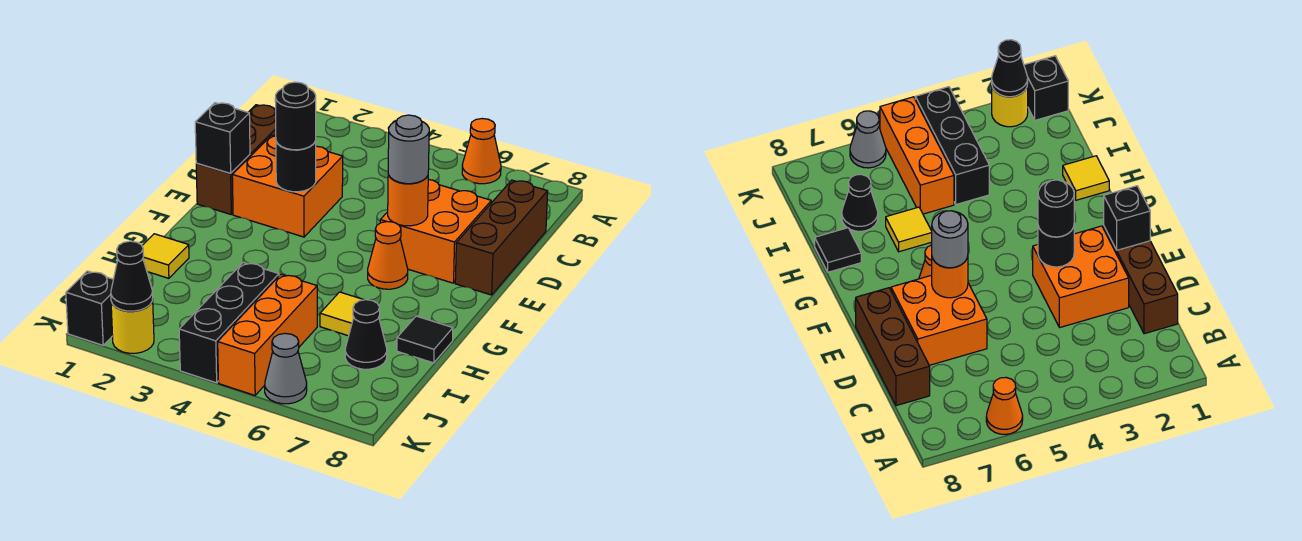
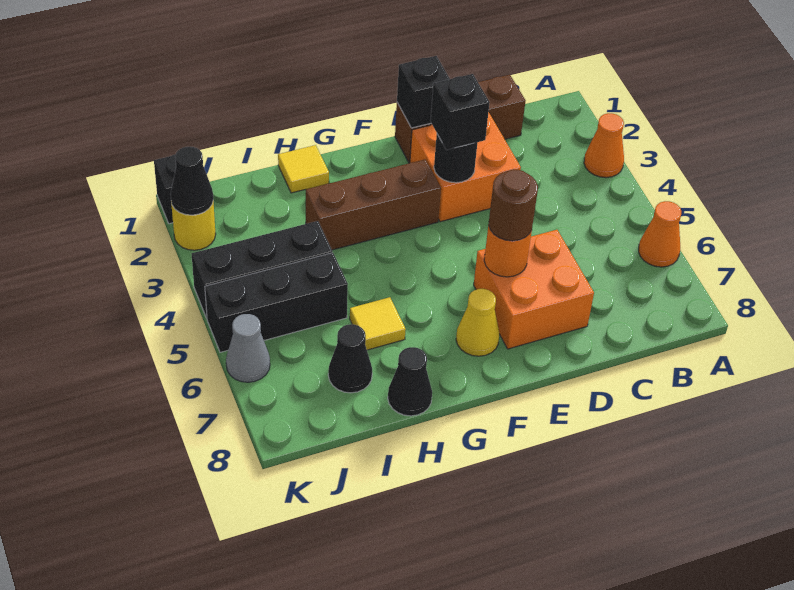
brown 1x3 brick [455,180,548,295] -> brown 1x3 brick moved to [306,159,441,250]
black 1x1 round brick [275,82,316,150] -> black 1x1 brick [431,74,490,150]
grey 1x1 round brick [388,115,429,184] -> brown 1x1 round brick [489,169,538,241]
orange 1x1 cone [368,222,408,289] -> orange 1x1 cone moved to [584,113,624,178]
none -> yellow 1x1 cone [456,289,499,356]
black 1x1 tile [397,316,453,363] -> black 1x1 cone [388,347,432,416]
orange 1x3 brick [218,274,317,395] -> black 1x3 brick [205,253,348,352]

